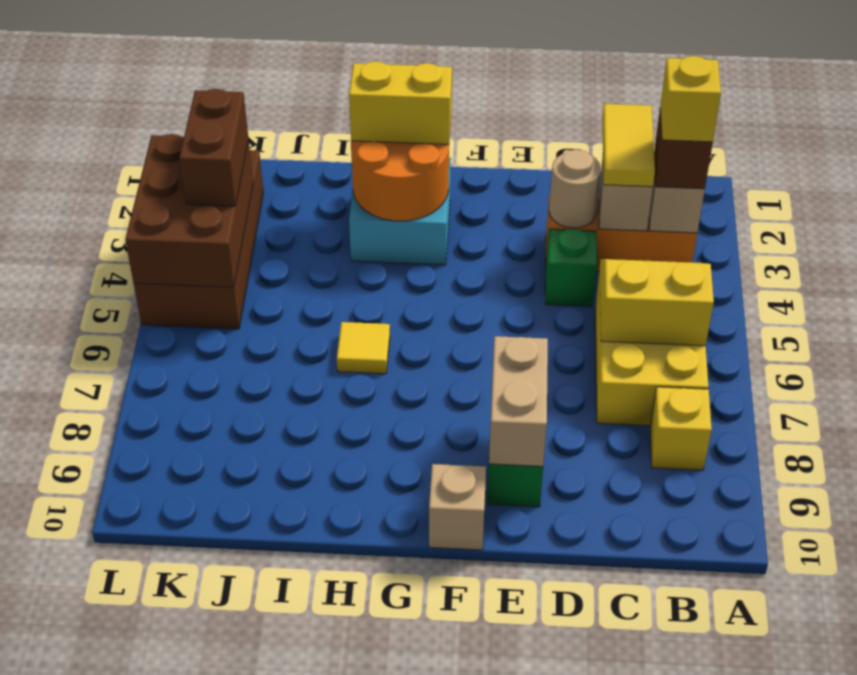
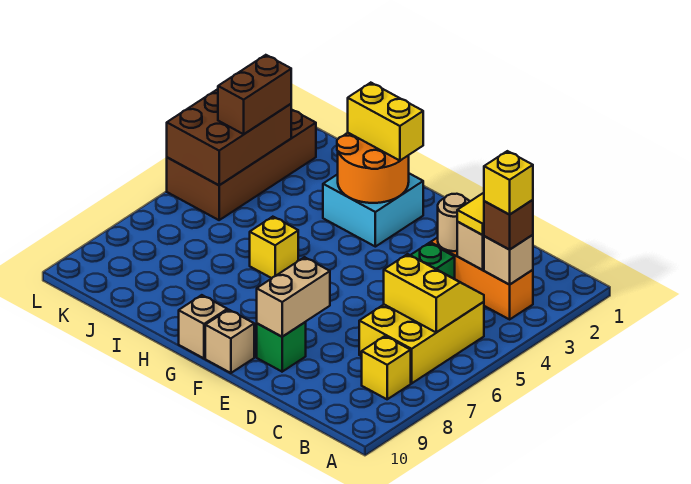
none -> tan 1x1 brick [179,295,227,358]
yellow 1x1 tile [337,322,390,374] -> yellow 1x1 brick [250,217,298,278]

